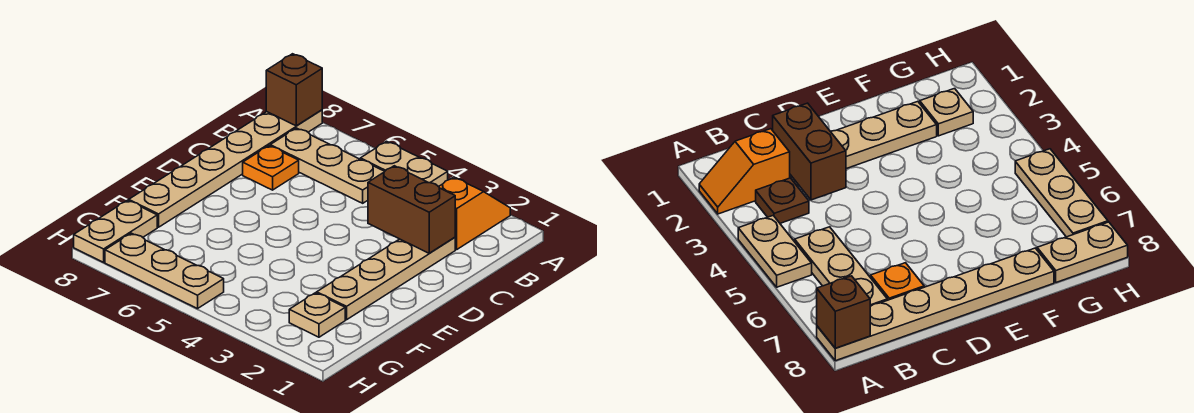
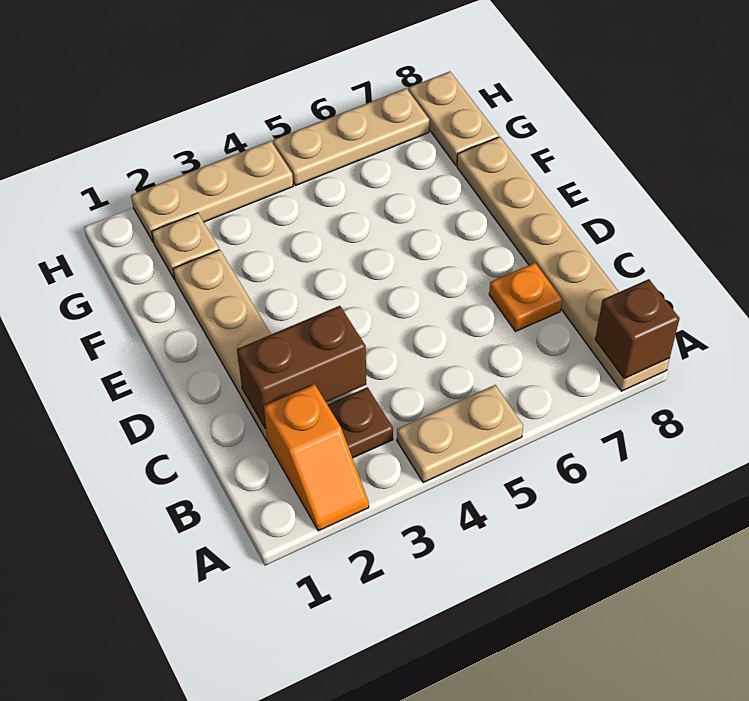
tan 1x3 plate [270,128,385,203] -> tan 1x3 plate moved to [131,141,293,241]

